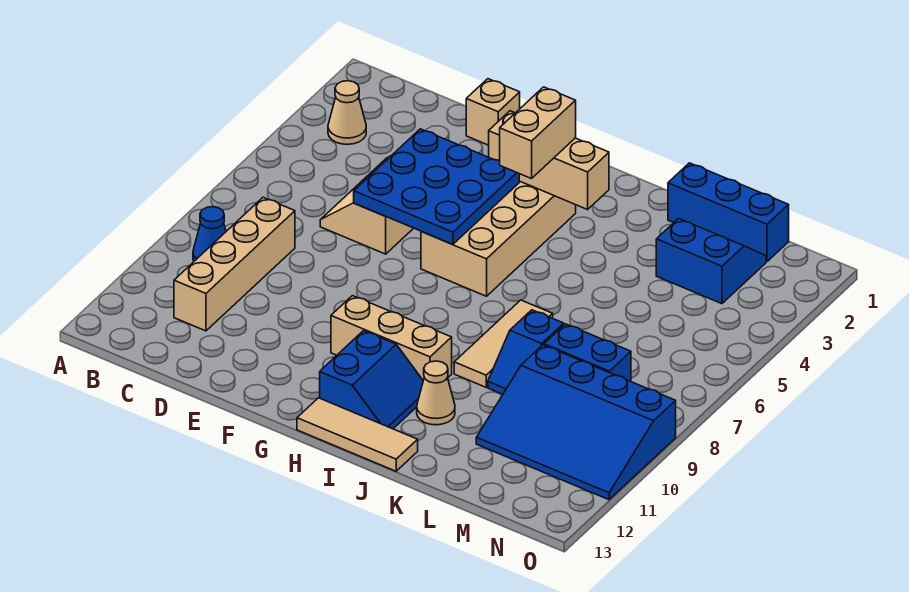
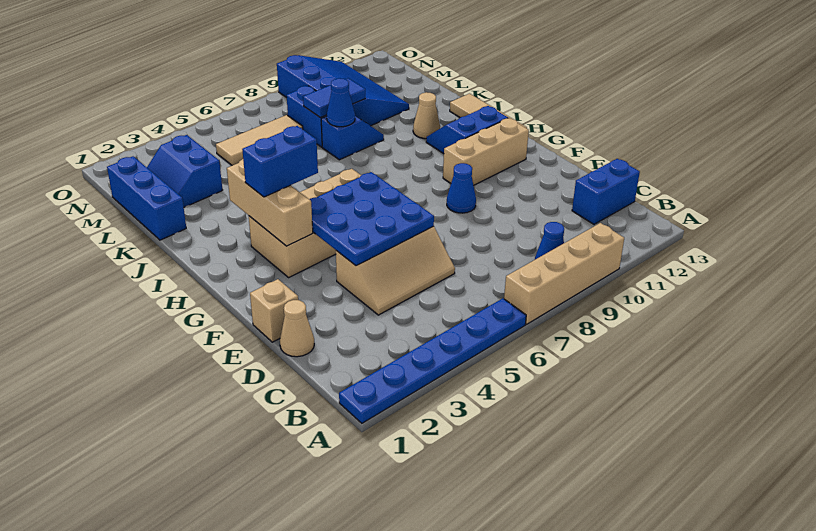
none -> blue 1x6 plate [339,298,526,423]
tan 1x1 cone [328,81,366,144] -> tan 1x1 cone moved to [280,300,314,357]
tan 1x4 brick [174,197,295,331] -> tan 1x4 brick moved to [504,223,624,324]
none -> blue 1x2 brick [572,159,640,224]
none -> blue 1x1 cone [447,163,476,213]
tan 1x3 brick [331,296,452,381] -> tan 1x3 brick turned to [443,118,529,185]
tan 1x2 brick [500,87,576,179] -> blue 1x2 brick [242,126,318,197]
tan 1x3 tile [454,300,553,387] -> tan 1x3 tile moved to [216,115,303,165]
none -> blue 1x1 cone [327,78,355,127]
none -> blue 1x2 tile [303,78,365,117]

